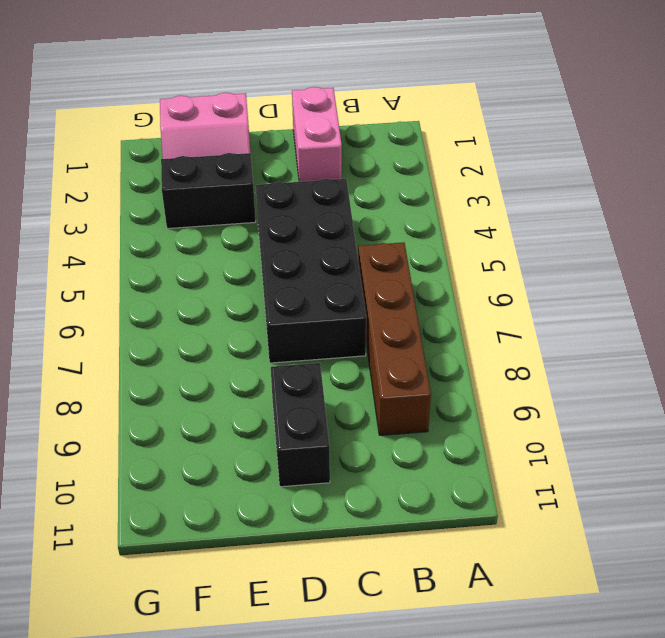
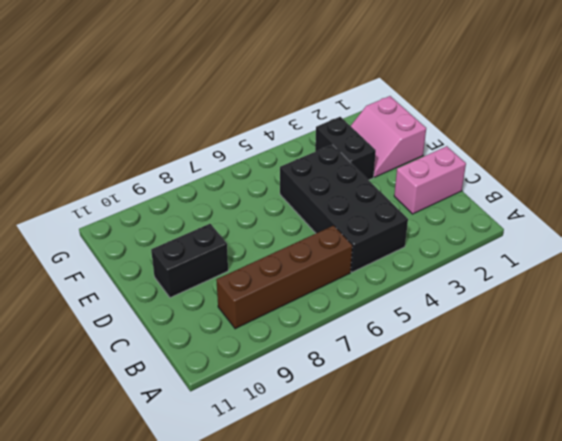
black 2x4 brick [256,179,366,363] -> black 2x4 brick turned to [280,145,408,272]

